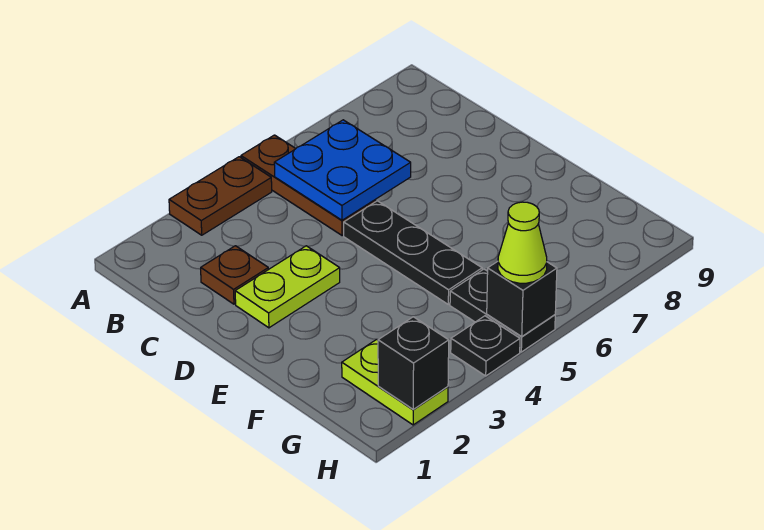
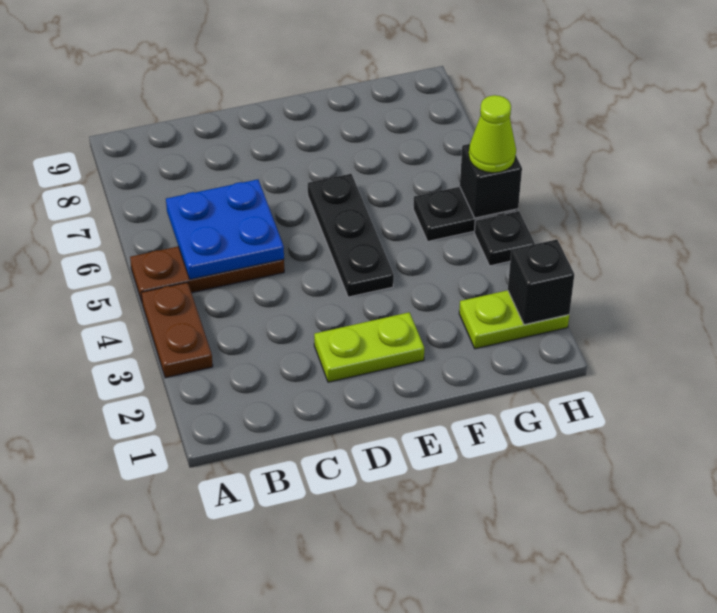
brown 1x1 plate [201,246,268,304] -> none
lime 1x2 plate [235,246,340,328] -> lime 1x2 plate turned to [314,312,424,382]
black 1x3 plate [344,201,482,304] -> black 1x3 plate turned to [308,174,394,297]

